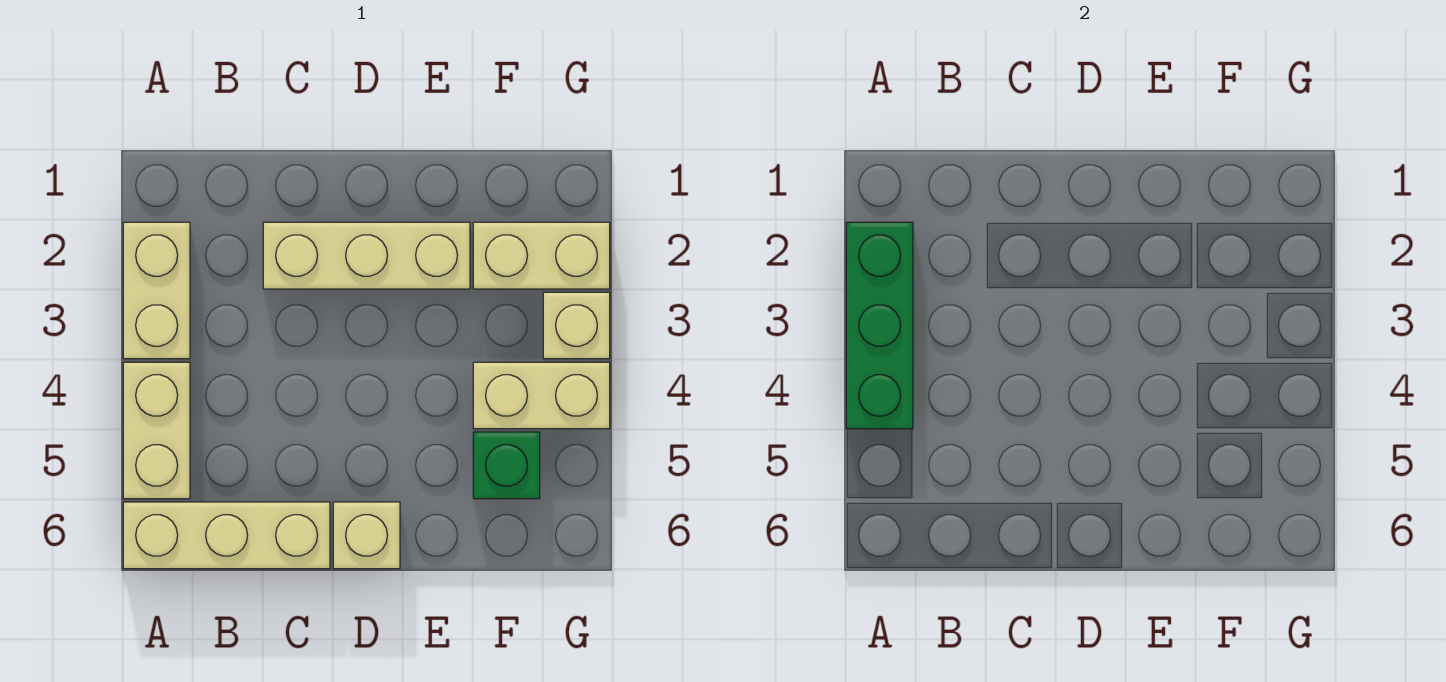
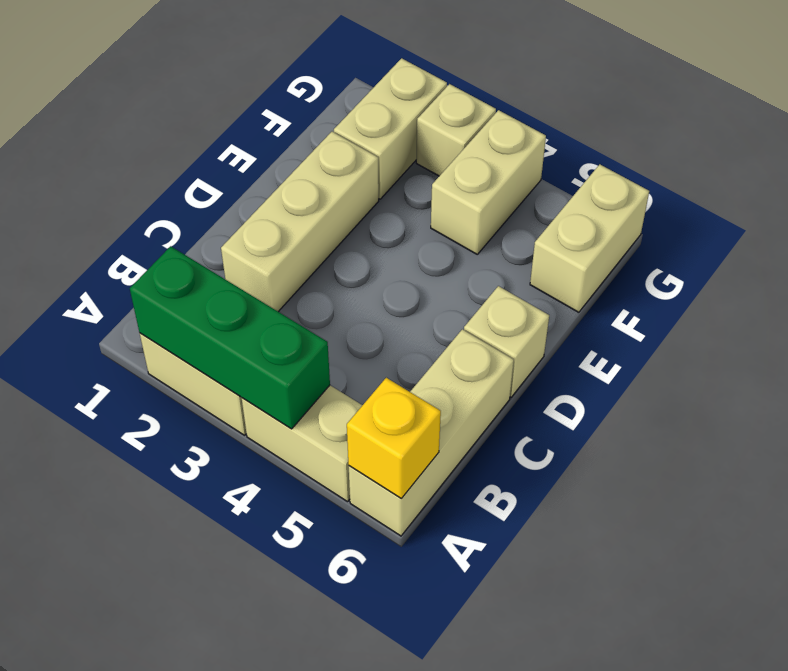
none -> yellow 1x1 brick [347,378,441,499]
green 1x1 brick [473,432,540,499] -> none
none -> tan 1x2 brick [530,164,649,312]

